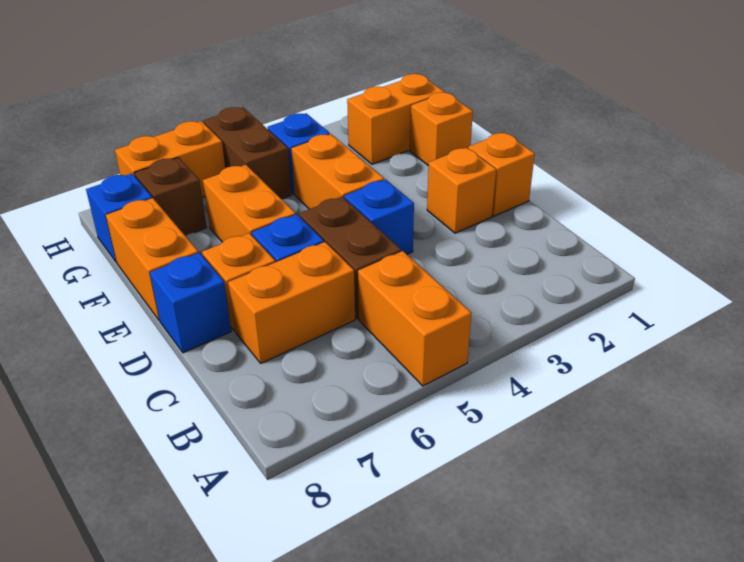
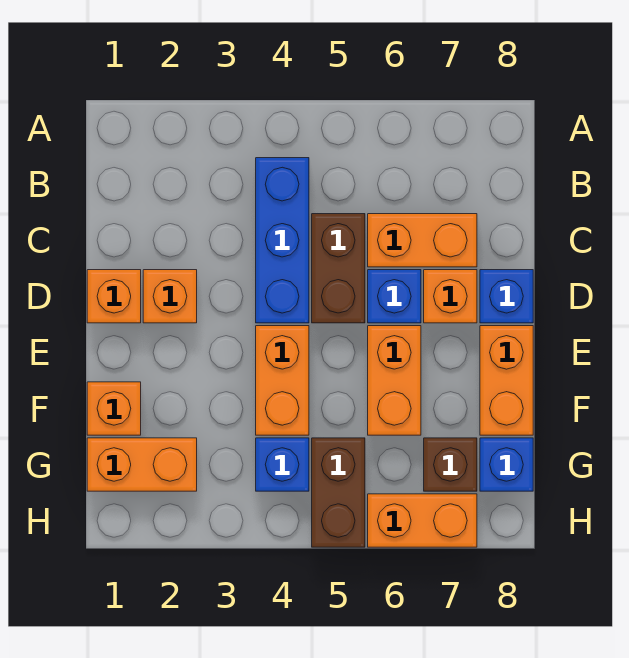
orange 1x2 brick [358,251,471,386] -> none
blue 1x1 brick [344,179,414,254] -> blue 1x3 brick [256,158,309,323]

